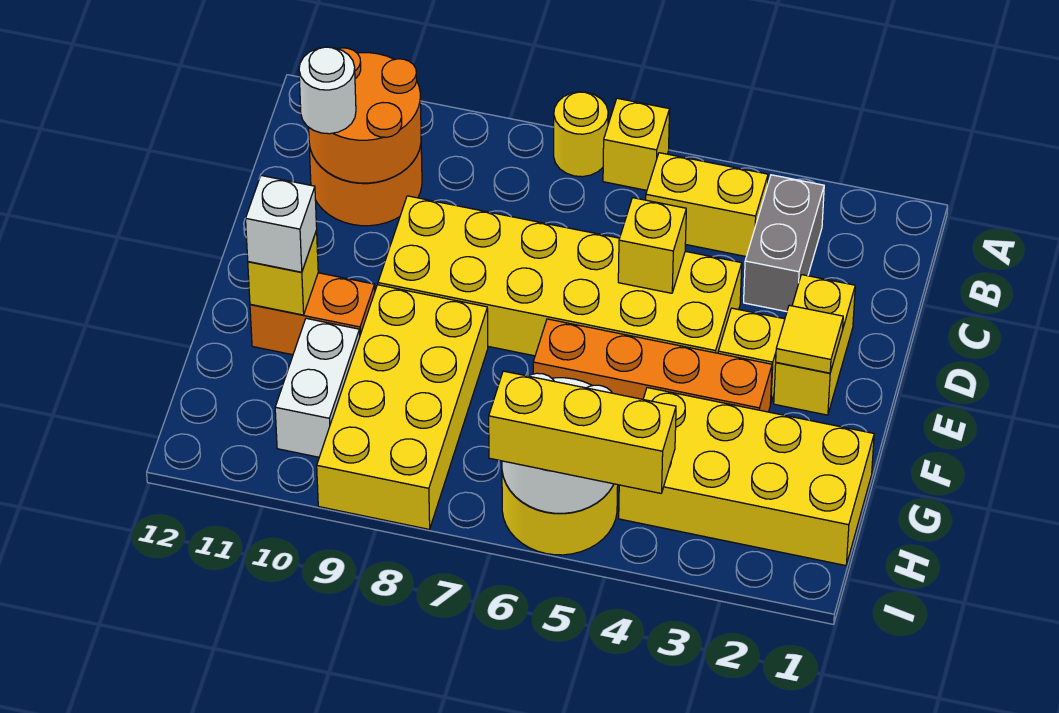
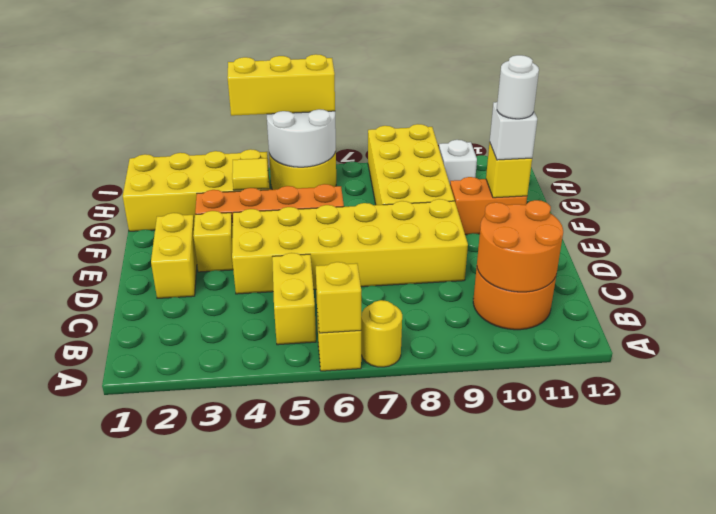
grey 1x2 brick [744,175,824,312] -> none
yellow 1x2 brick [646,153,768,257] -> yellow 1x2 brick turned to [272,253,316,345]
white 1x1 round brick [299,47,356,134] -> white 1x1 round brick moved to [497,55,539,119]
yellow 1x1 brick [618,198,686,293] -> yellow 1x1 brick moved to [316,262,361,333]
yellow 1x1 tile [776,305,843,373] -> yellow 1x1 tile moved to [232,158,268,190]
white 1x2 brick [275,318,360,457] -> white 1x1 brick [439,140,477,183]

